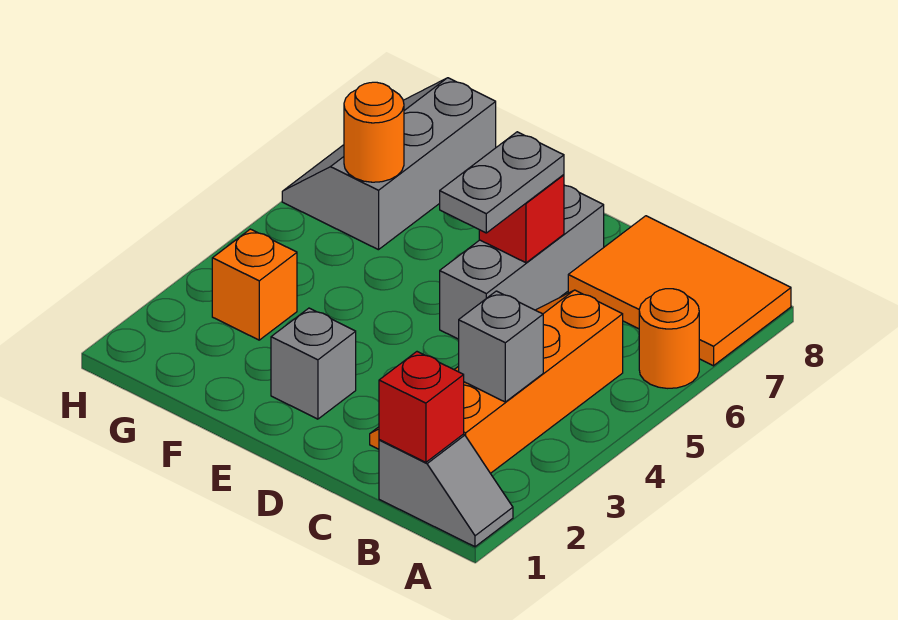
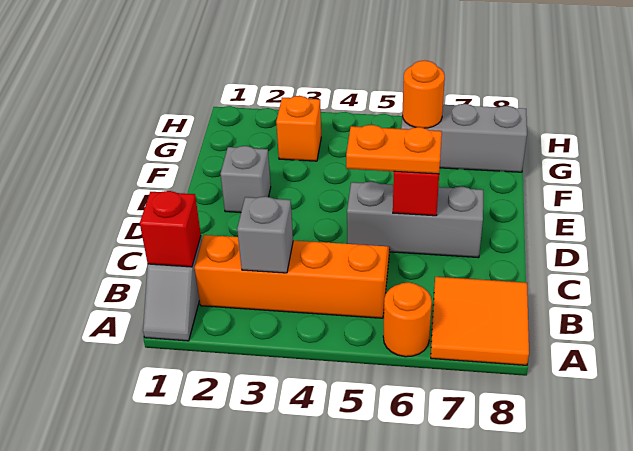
orange 2x3 tile [568,216,791,366] -> orange 2x2 tile [431,277,529,365]
grey 1x2 plate [440,132,564,233] -> orange 1x2 plate [346,125,442,174]

